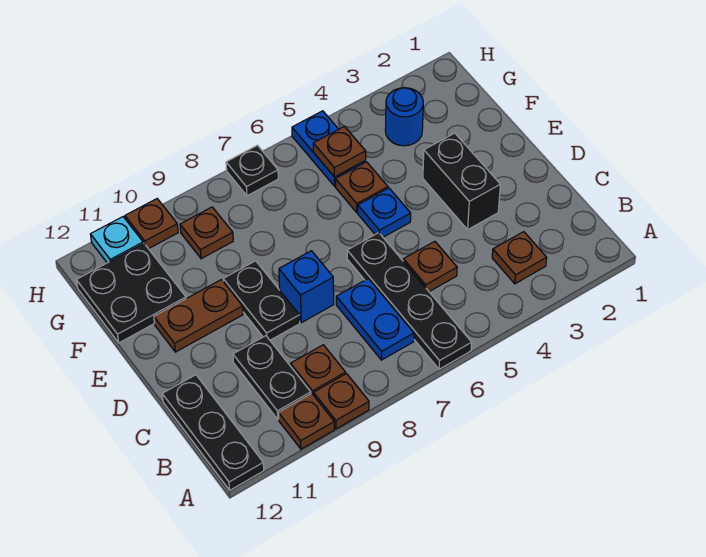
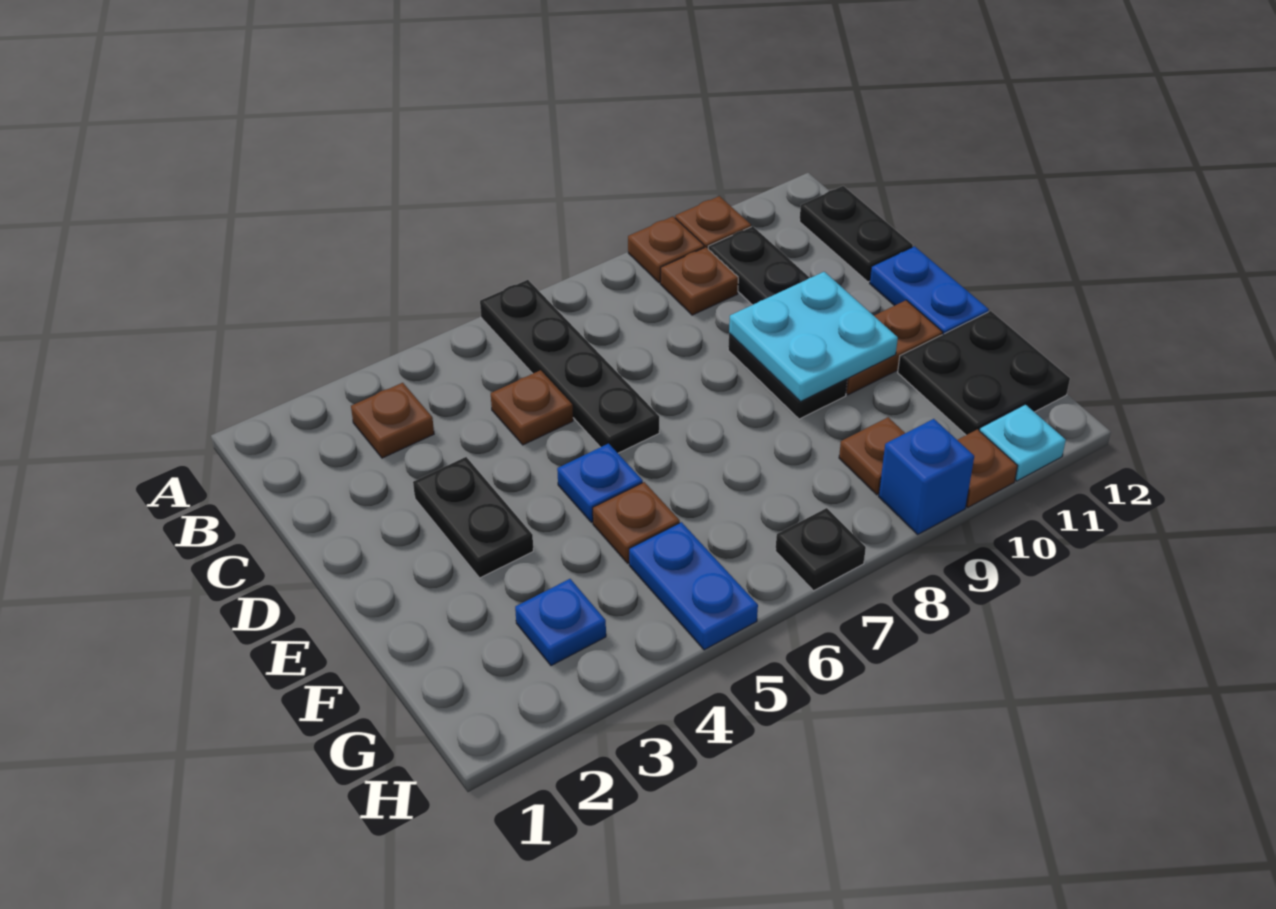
black 1x3 plate [162,375,264,490] -> black 1x2 plate [799,186,913,282]
blue 1x2 plate [336,278,414,360] -> blue 1x2 plate moved to [870,246,989,335]
black 1x2 brick [423,133,500,229] -> black 1x2 plate [413,457,533,578]
blue 1x1 brick [279,251,334,323] -> blue 1x1 brick moved to [879,419,974,534]
none -> cyan 2x2 plate [729,272,898,401]
blue 1x1 round brick [385,88,423,146] -> blue 1x1 plate [515,579,606,666]
brown 1x1 plate [313,126,366,177] -> none

